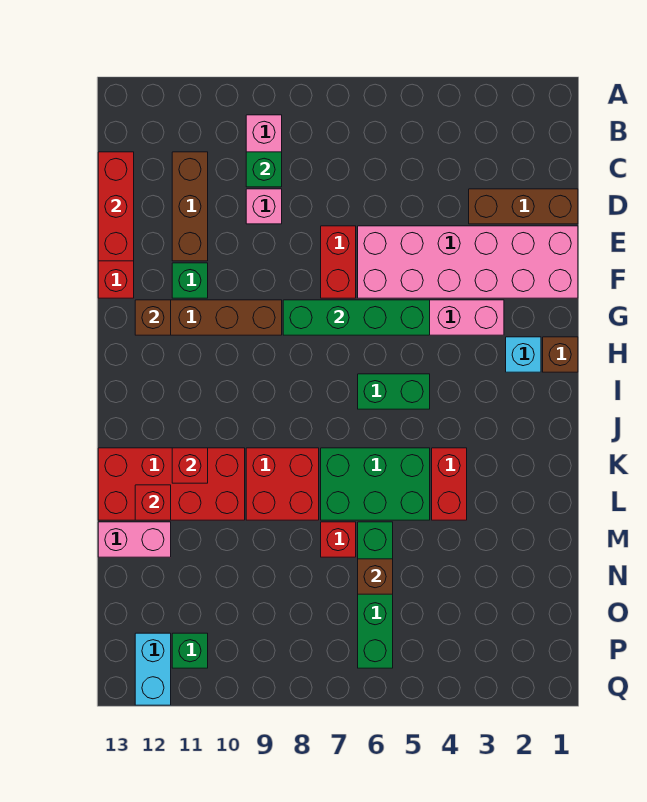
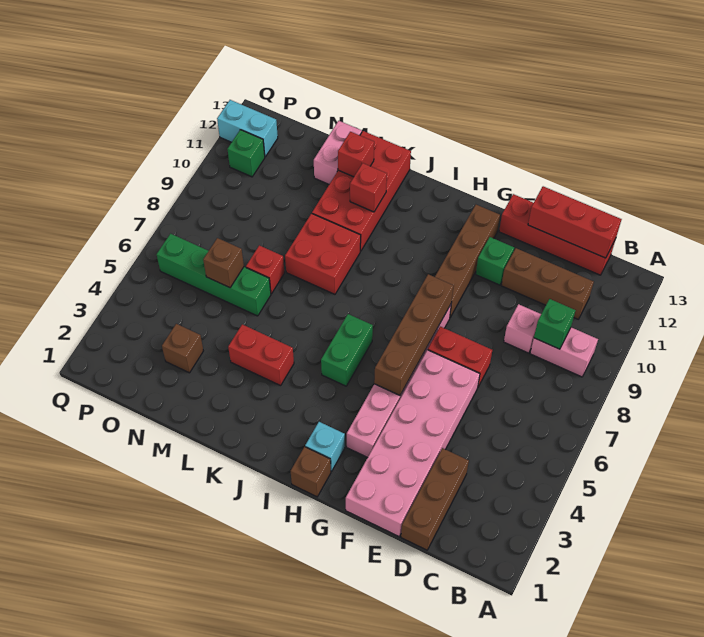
green 1x4 brick [283,300,430,335] -> brown 1x4 brick [374,274,454,395]
brown 1x1 brick [135,300,171,335] -> brown 1x1 brick moved to [162,324,203,373]
green 2x3 brick [321,448,430,520] -> none

